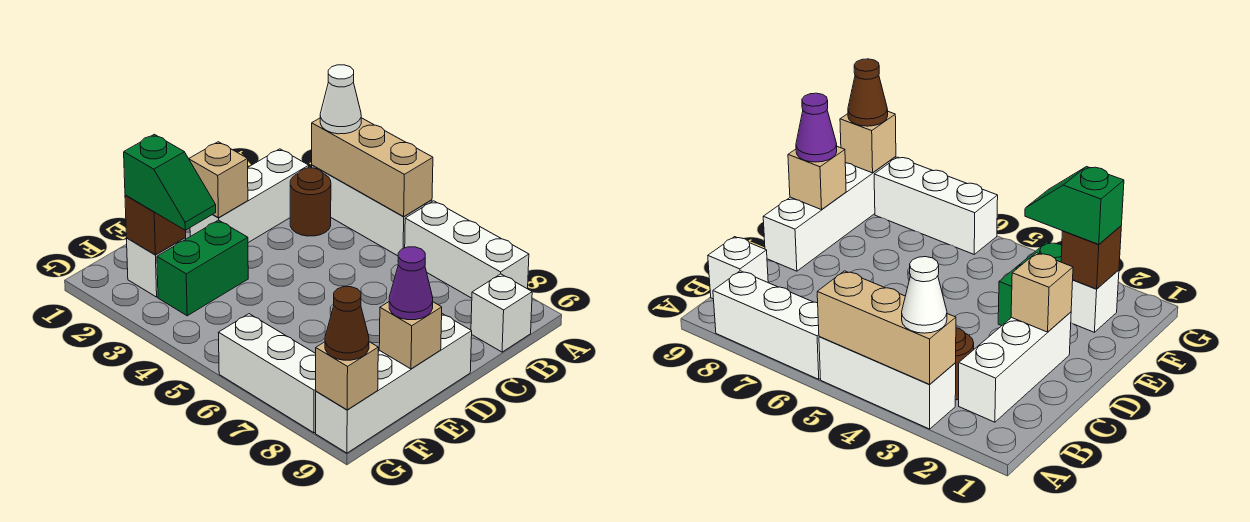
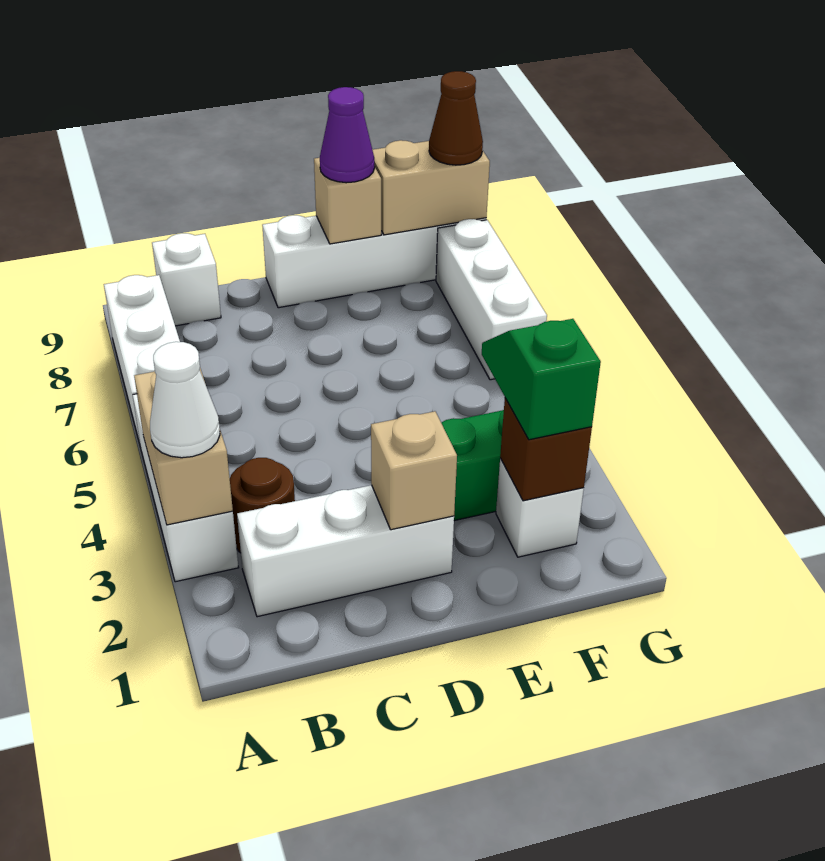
tan 1x3 brick [312,118,433,216] -> tan 1x2 brick [134,369,233,525]
tan 1x1 brick [316,342,378,410] -> tan 1x2 brick [372,140,490,235]

